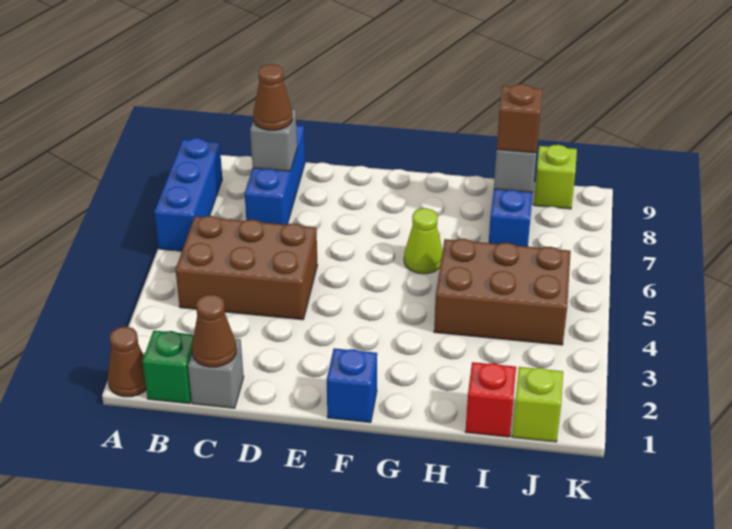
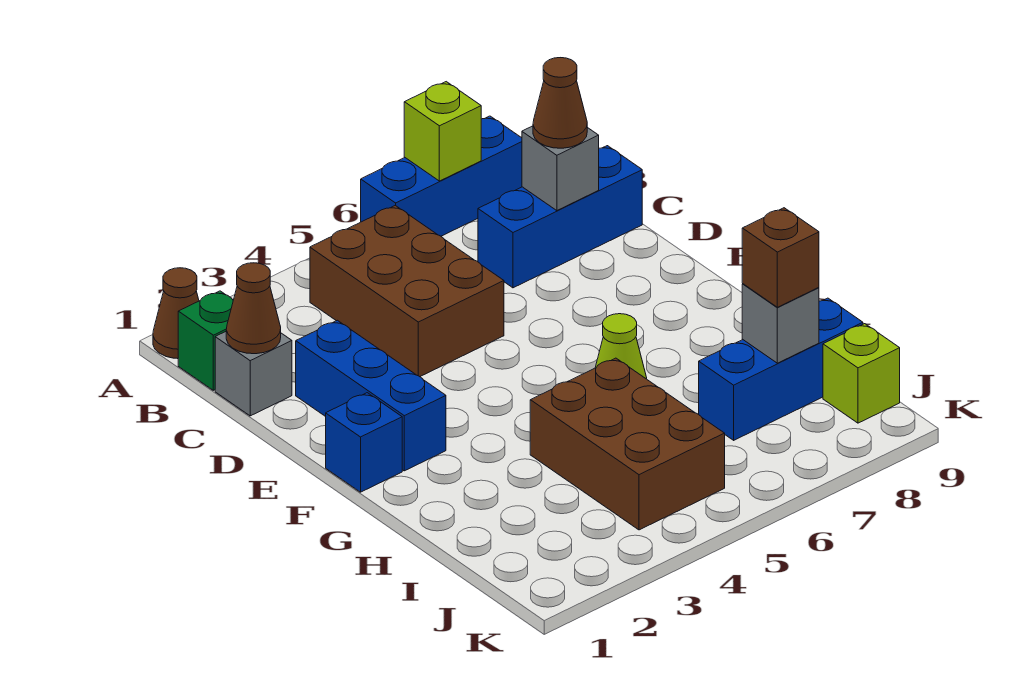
none -> blue 1x3 brick [296,320,446,471]
red 1x1 brick [465,362,516,437] -> none
lime 1x1 brick [512,367,563,442] -> lime 1x1 brick moved to [404,82,481,181]

